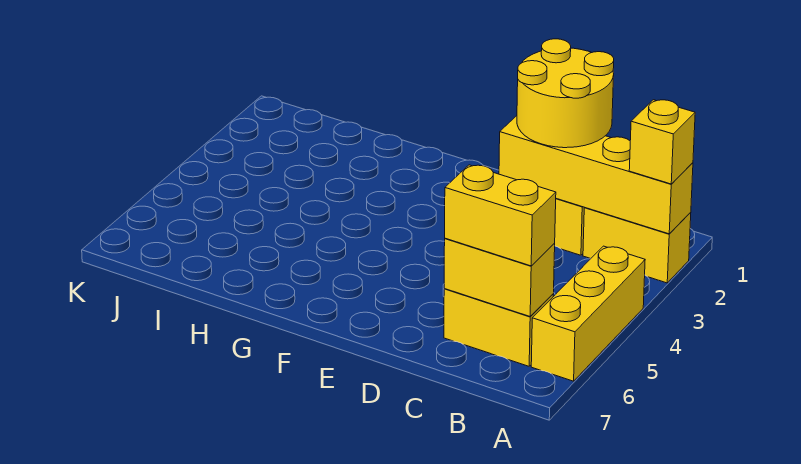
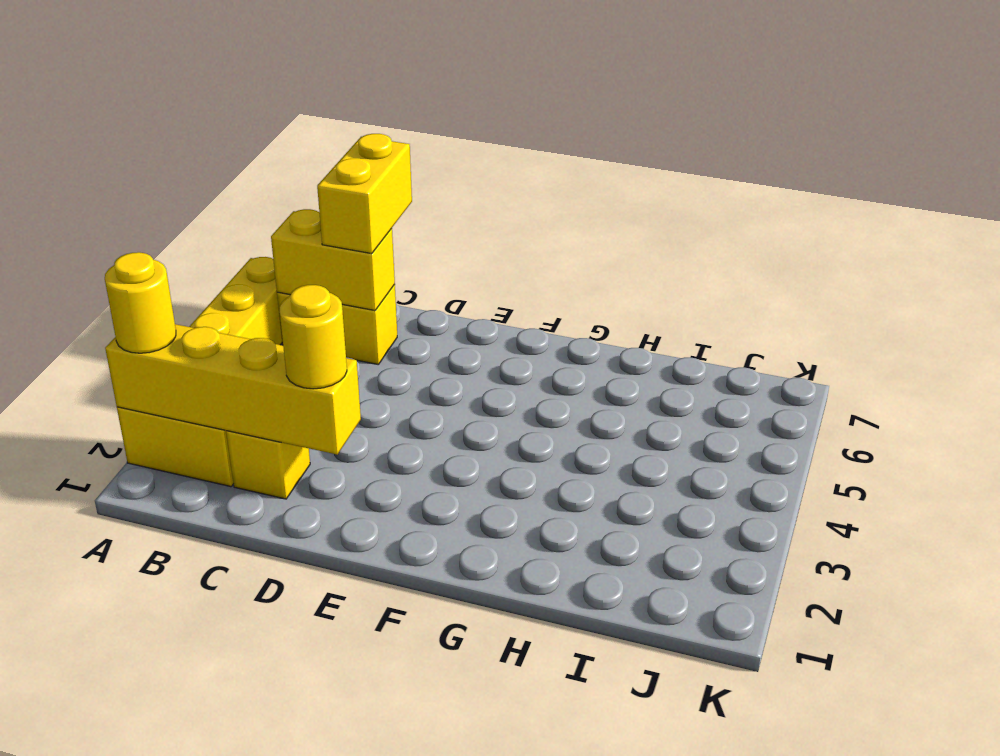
yellow 1x1 brick [629,100,695,184] -> yellow 1x1 round brick [105,252,176,353]
yellow 1x2 brick [445,165,556,266] -> yellow 1x2 brick turned to [317,134,412,254]
yellow 2x2 round brick [517,39,614,148] -> yellow 1x1 round brick [280,285,347,389]

